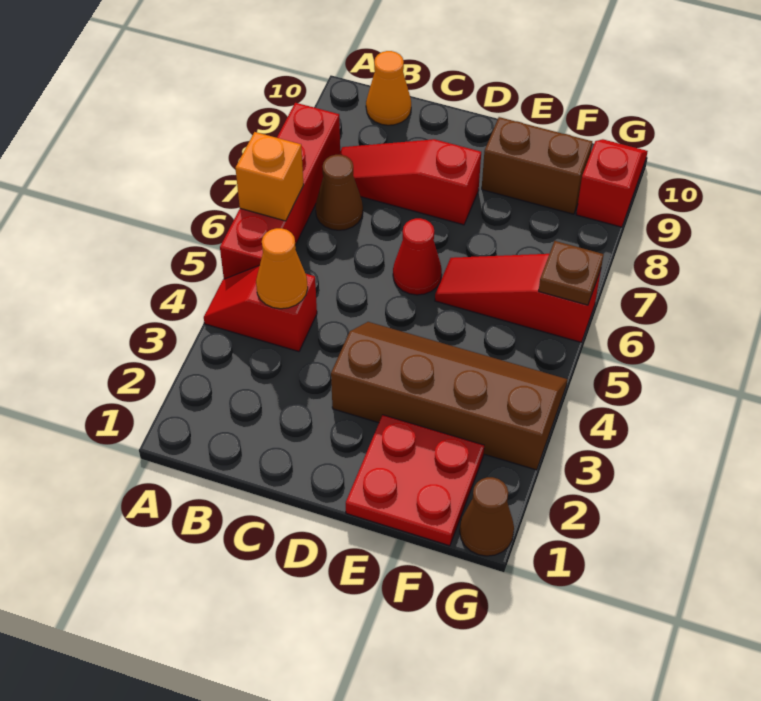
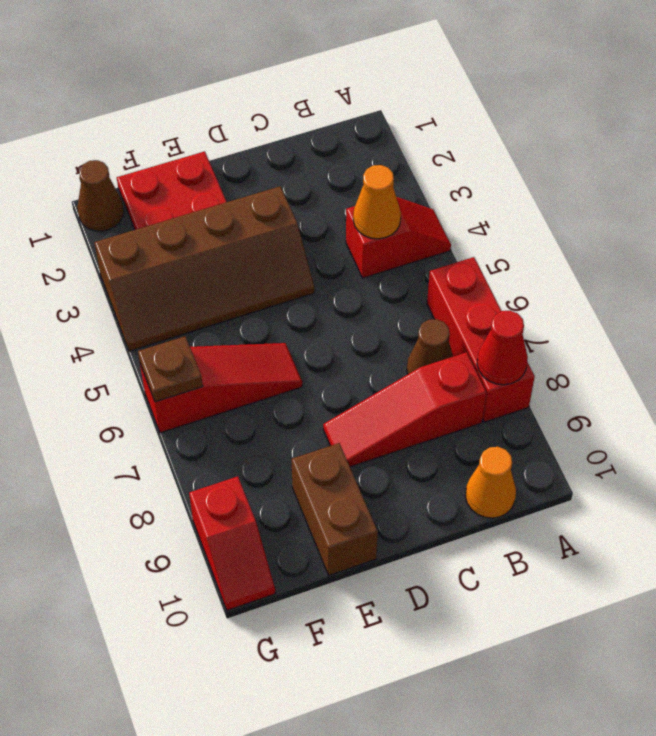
red 1x4 brick [220,103,340,279] -> red 1x3 brick [427,257,535,422]
orange 1x1 brick [236,132,304,221] -> none
red 1x3 slope [339,139,481,225] -> red 1x3 slope turned to [323,352,486,467]
red 1x1 cone [393,218,442,295] -> red 1x1 cone moved to [477,310,528,385]
brown 1x2 brick [482,117,592,214] -> brown 1x2 brick turned to [292,443,378,575]

